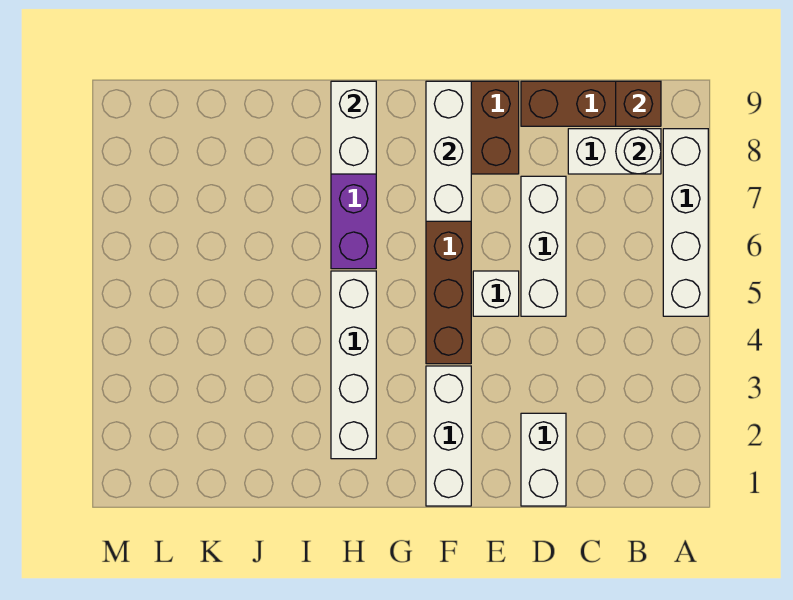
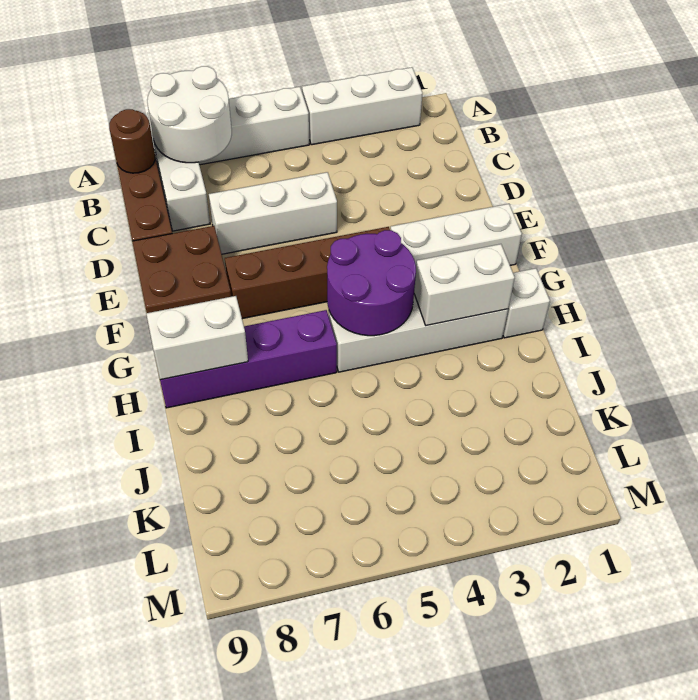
white 1x1 round brick [616,129,661,174] -> white 2x2 round brick [147,66,232,163]
brown 1x1 brick [616,81,661,126] -> brown 1x1 round brick [109,109,155,173]
white 1x2 brick [521,413,566,506] -> white 1x2 brick moved to [414,244,515,326]
white 1x1 brick [473,271,519,316] -> white 1x1 brick moved to [503,268,550,338]
white 1x3 brick [426,81,471,221] -> white 1x3 brick moved to [302,67,423,145]
none -> purple 2x2 round brick [327,230,416,336]

